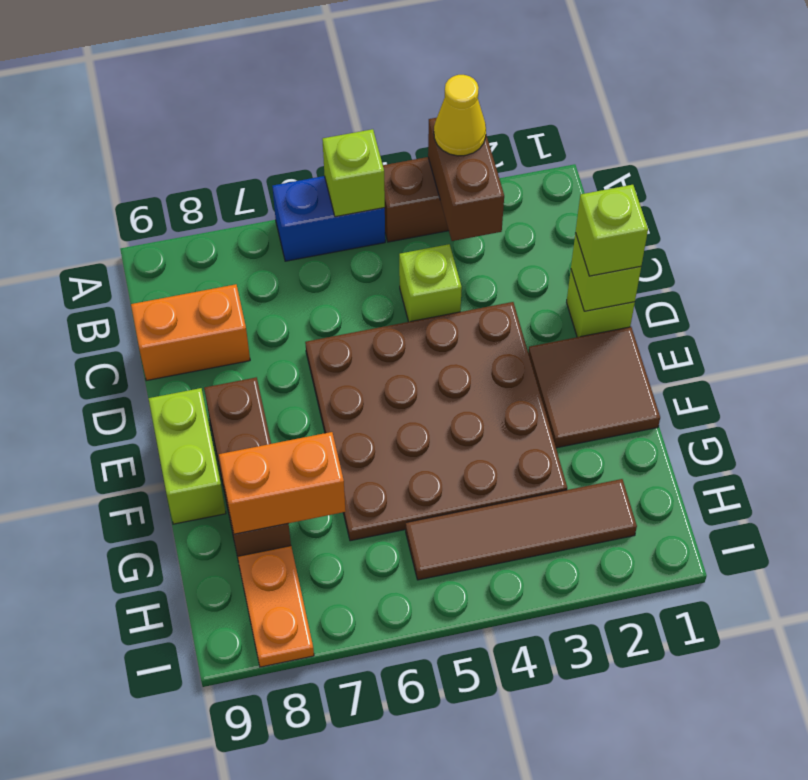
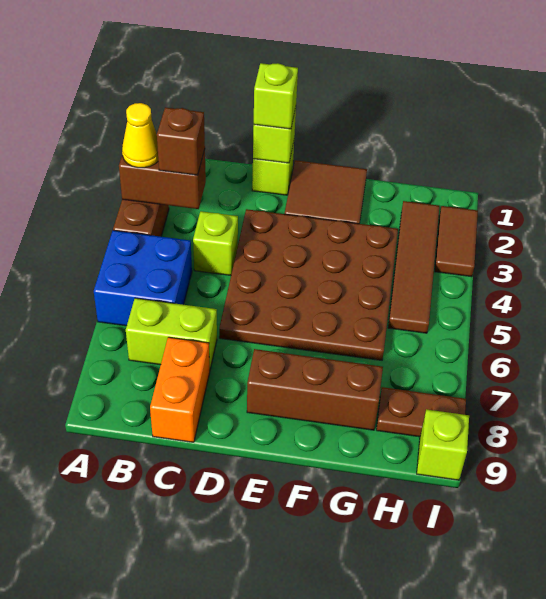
blue 1x2 brick [272,176,385,261] -> blue 2x2 brick [94,230,192,326]
lime 1x1 brick [322,129,385,217] -> lime 1x1 brick moved to [417,409,469,480]
none -> brown 1x1 brick [157,107,205,175]
lime 1x2 brick [149,388,226,524] -> lime 1x2 brick moved to [126,298,217,370]
orange 1x2 brick [219,432,346,534] -> none
orange 1x2 plate [238,546,314,667] -> brown 1x2 plate [376,387,466,437]
none -> brown 1x2 tile [435,206,478,277]

